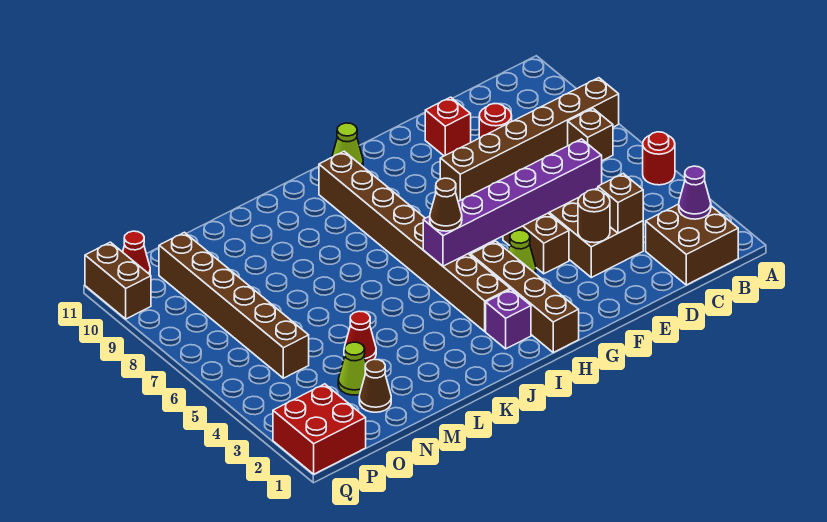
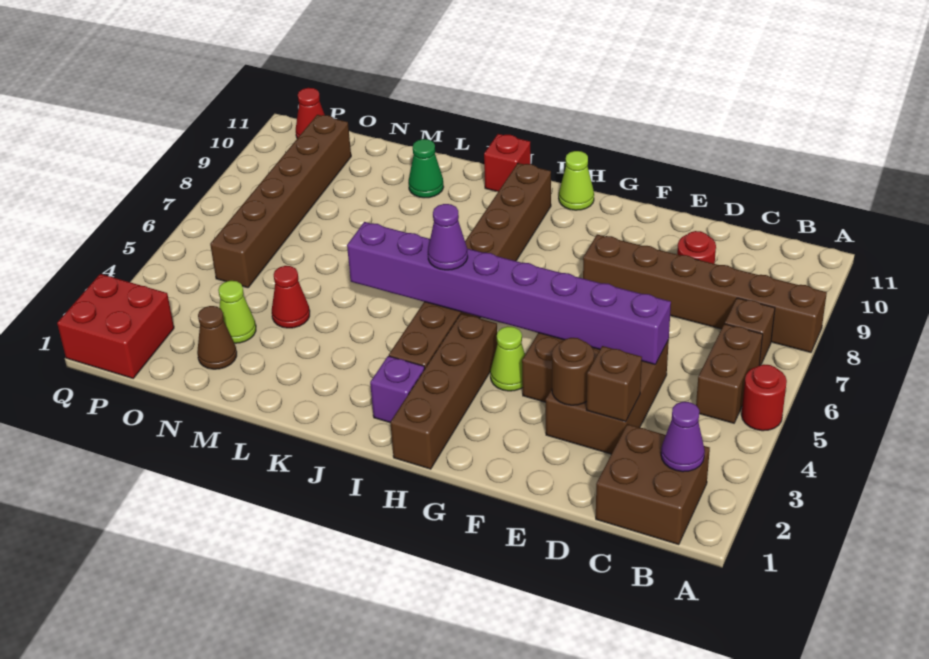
purple 1x6 brick [423,139,602,266] -> purple 1x8 brick [347,222,671,364]
red 1x1 brick [425,97,471,156] -> red 1x1 brick moved to [484,134,531,192]
brown 1x1 cone [430,178,462,231] -> purple 1x1 cone [428,204,468,270]
none -> green 1x1 cone [409,139,444,198]
brown 1x2 brick [85,242,151,319] -> brown 1x2 brick moved to [696,324,763,423]

